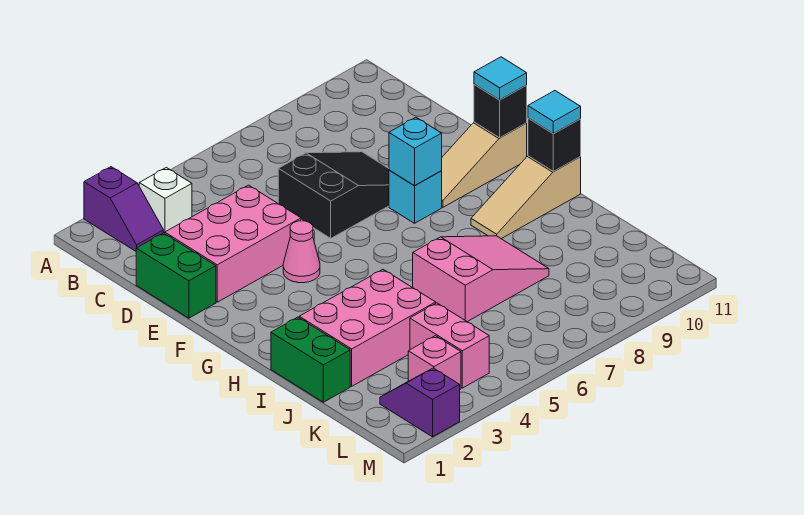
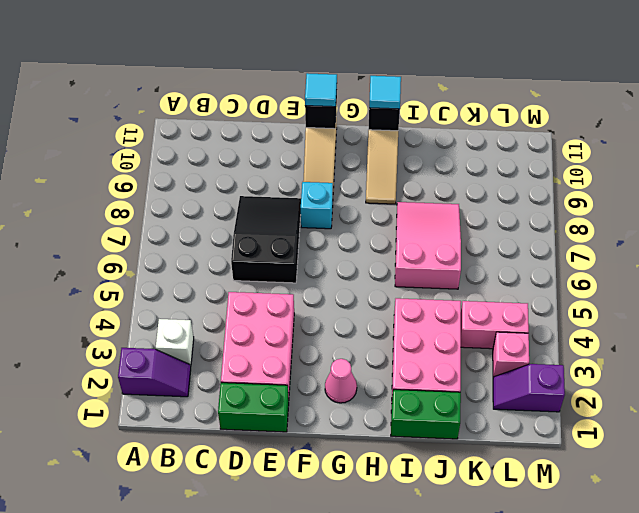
pink 1x1 cone [283,221,320,283] -> pink 1x1 cone moved to [325,359,357,403]
cyan 1x1 brick [389,117,442,186] -> none

